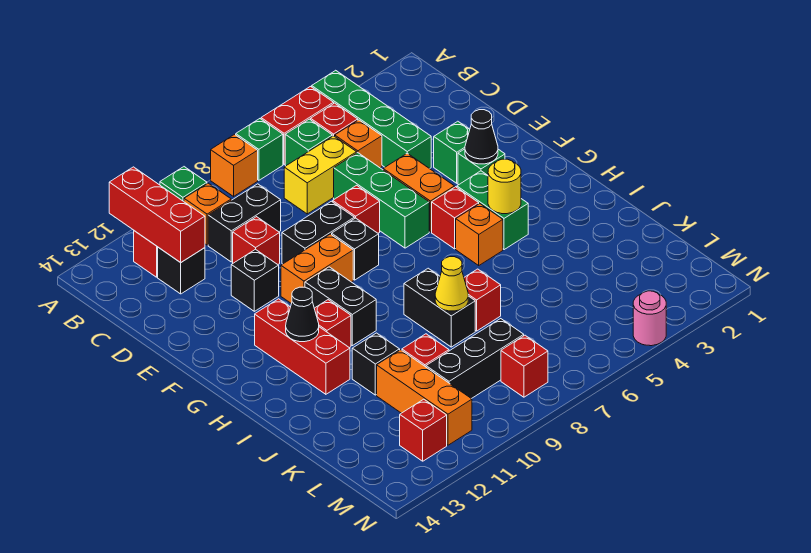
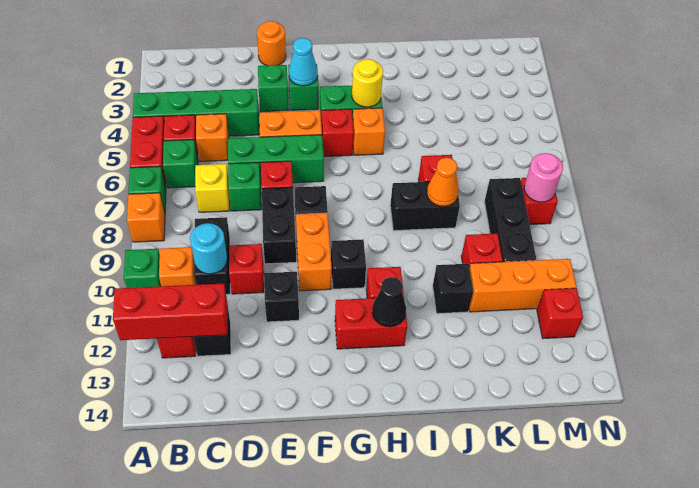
yellow 1x2 brick [284,136,357,214] -> yellow 1x1 brick [195,164,230,212]
none -> cyan 1x1 round brick [190,223,227,274]
none -> green 1x1 brick [228,163,262,211]
none -> orange 1x1 round brick [257,21,286,66]
black 1x1 cone [465,110,498,164] -> cyan 1x1 cone [288,38,318,86]
black 1x2 brick [305,267,376,346] -> black 1x1 brick [331,239,366,289]
red 1x3 brick [255,299,350,394] -> red 1x2 brick [335,297,407,349]
yellow 1x1 cone [435,257,468,311] -> orange 1x1 cone [427,158,459,206]
pink 1x1 round brick [633,291,666,346] -> pink 1x1 round brick moved to [524,153,563,202]

